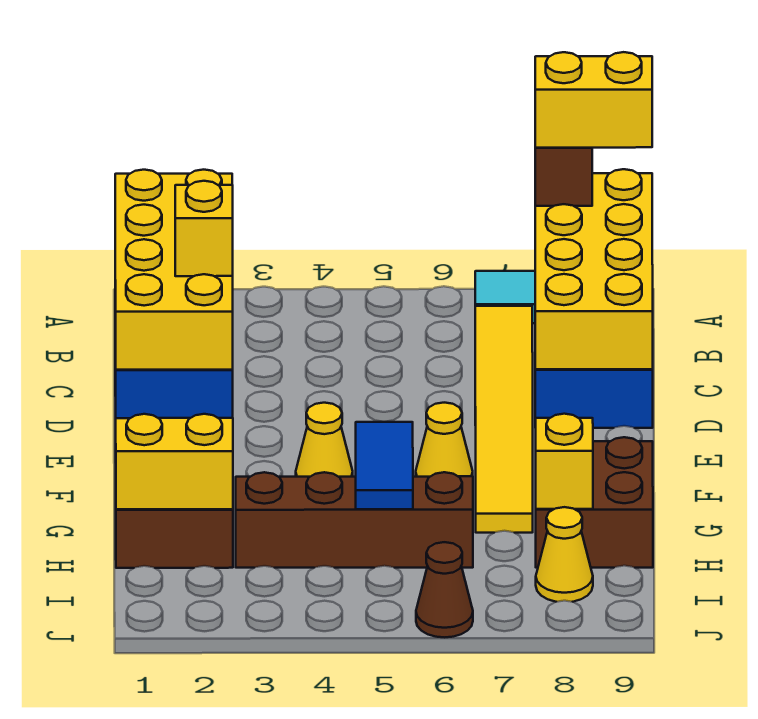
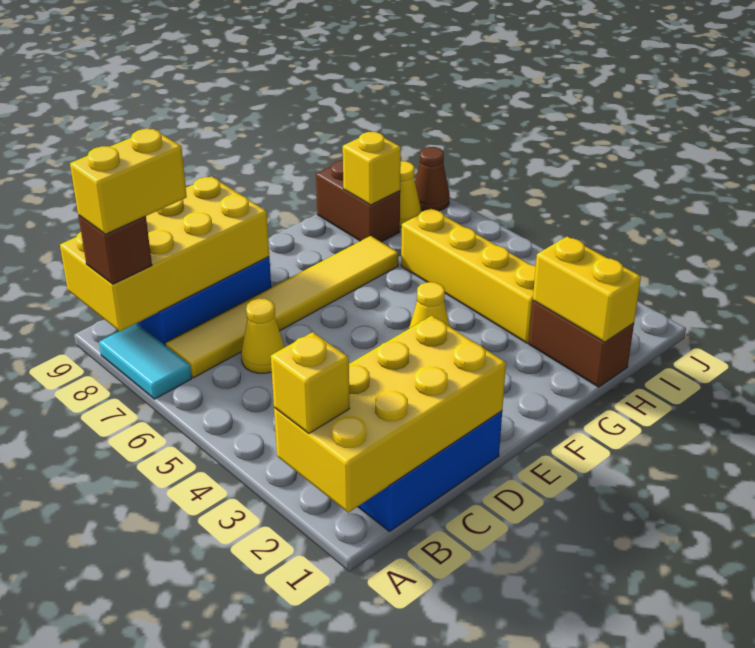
yellow 1x2 brick [535,52,652,148] -> yellow 1x2 brick turned to [70,129,187,234]
yellow 1x1 brick [175,181,233,276] -> yellow 1x1 brick moved to [271,332,350,433]
yellow 1x1 cone [416,403,473,477] -> yellow 1x1 cone moved to [241,299,285,373]
blue 1x2 tile [356,422,413,509] -> none
brown 2x2 brick [536,437,653,568] -> brown 1x2 brick [316,160,400,242]
brown 1x4 brick [236,472,473,568] -> yellow 1x4 brick [401,208,536,343]
brown 1x1 cone [416,542,473,637] -> brown 1x1 cone moved to [415,147,450,211]

